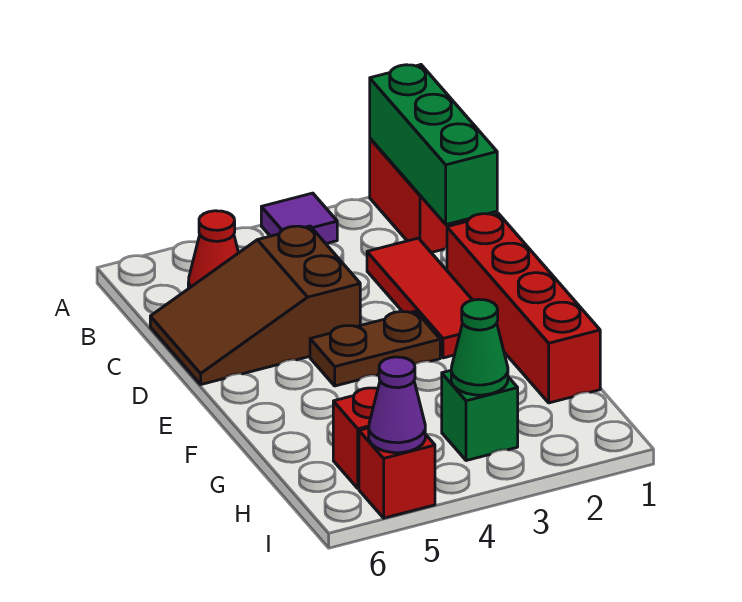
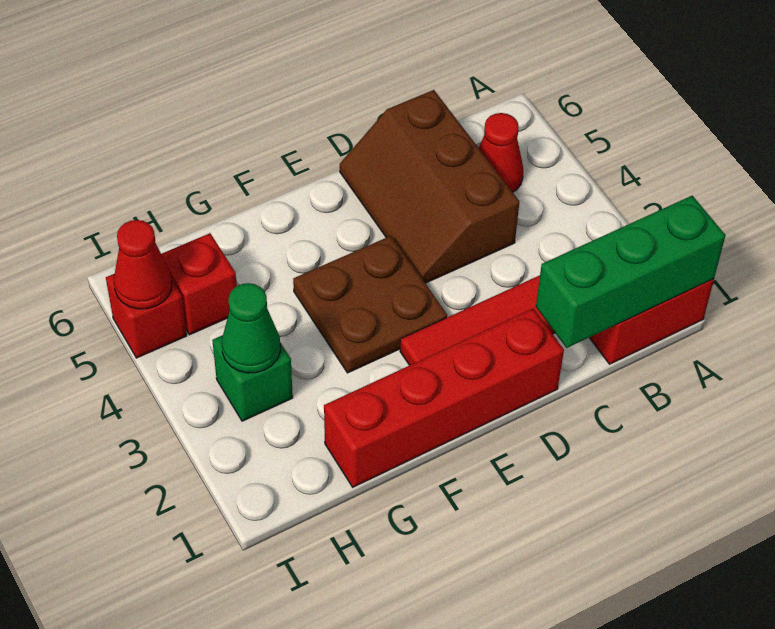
purple 1x1 tile [261,193,337,243] -> none
brown 2x3 slope [150,226,360,384] -> brown 2x3 slope turned to [340,90,519,283]
brown 1x2 plate [310,311,440,386] -> brown 2x2 plate [293,236,447,373]
purple 1x1 cone [369,357,425,453] -> red 1x1 cone [114,220,172,309]

